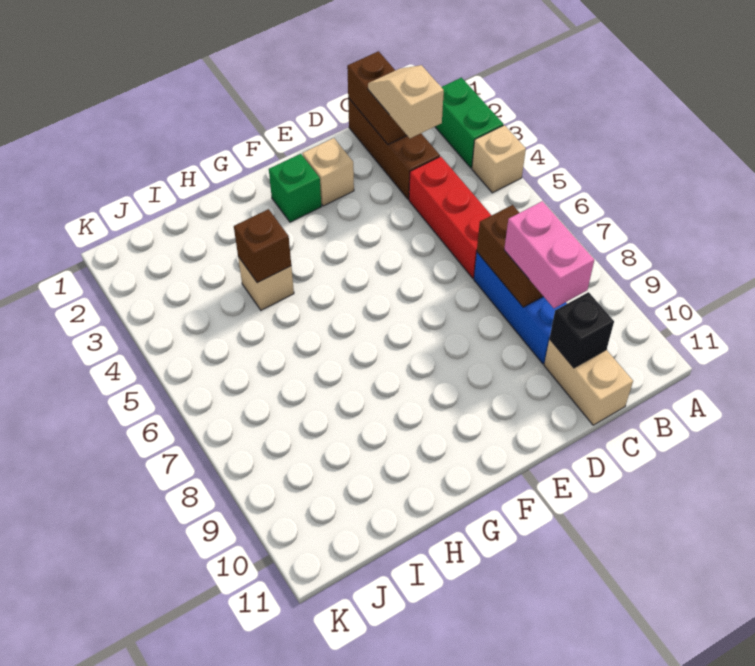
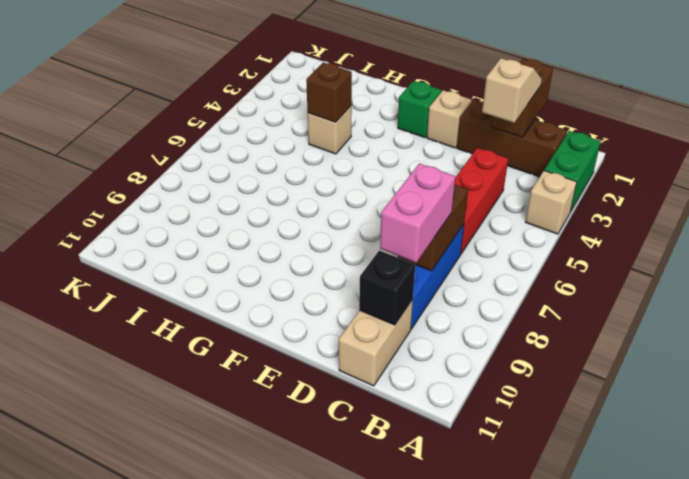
brown 1x3 brick [348,98,440,199] -> brown 1x3 brick turned to [457,100,567,177]

